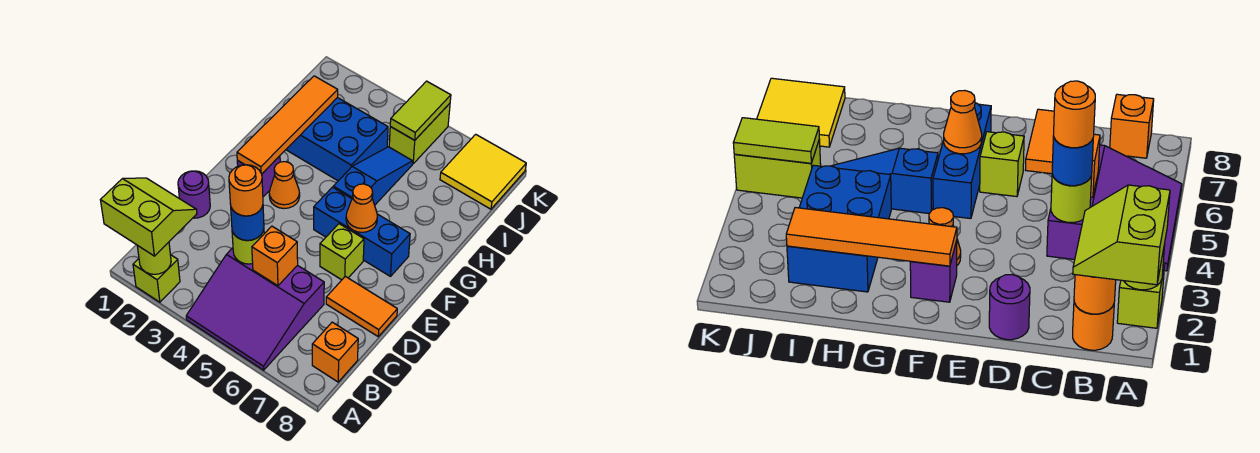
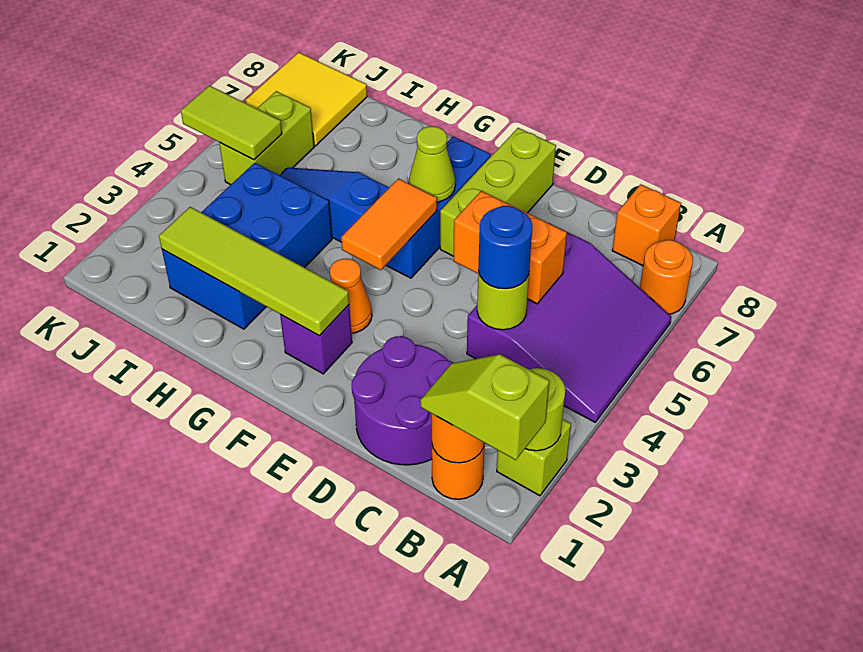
lime 2x2 slope [101,178,197,256] -> lime 1x2 slope [420,354,549,460]
orange 1x1 round brick [229,165,263,216] -> orange 1x1 round brick moved to [640,240,693,314]
orange 1x1 brick [252,226,298,286] -> orange 1x2 brick [454,191,567,304]
purple 1x1 round brick [178,171,210,218] -> purple 2x2 round brick [351,336,453,465]
orange 1x2 tile [326,276,397,336] -> orange 1x2 tile moved to [341,179,437,270]
lime 1x1 brick [320,224,364,280] -> lime 1x3 brick [440,128,556,256]
orange 1x4 tile [237,76,338,174] -> lime 1x4 tile [159,207,349,336]
orange 1x1 cone [346,184,377,232] -> lime 1x1 cone [409,126,455,202]
lime 1x2 brick [389,104,450,164] -> lime 1x2 brick turned to [219,91,314,185]

